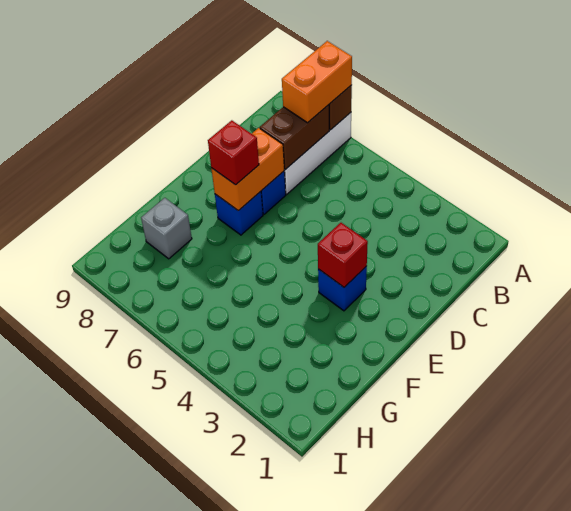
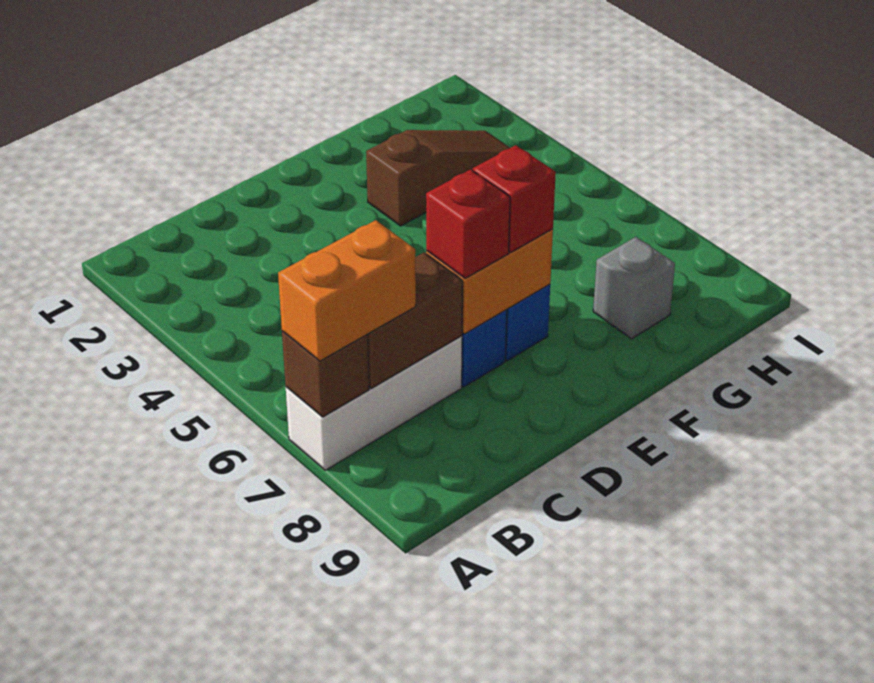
blue 1x1 brick [318,266,367,311] -> none
red 1x1 brick [318,223,368,287] -> red 1x1 brick moved to [426,170,510,278]
none -> brown 1x3 slope [366,130,510,226]

